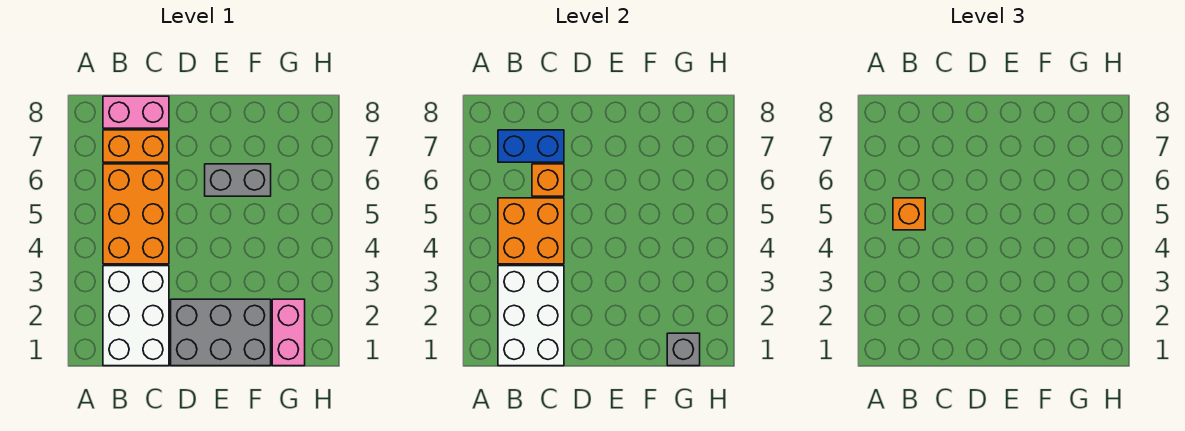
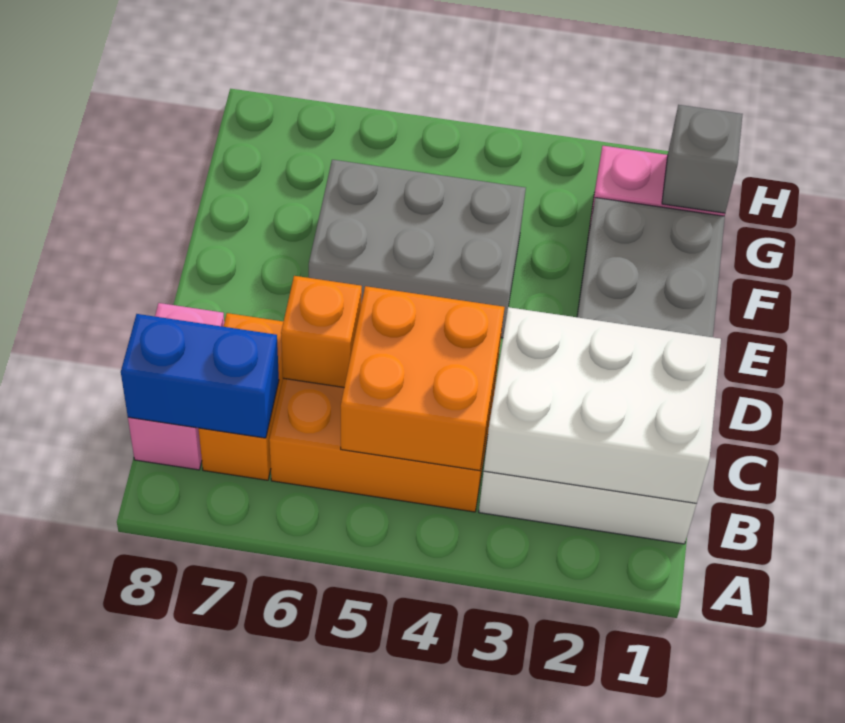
orange 1x1 brick [893,198,925,230] -> none
blue 1x2 brick [498,130,564,162] -> blue 1x2 brick turned to [121,314,279,438]
grey 1x2 brick [205,164,271,196] -> grey 2x3 brick [309,160,526,338]

